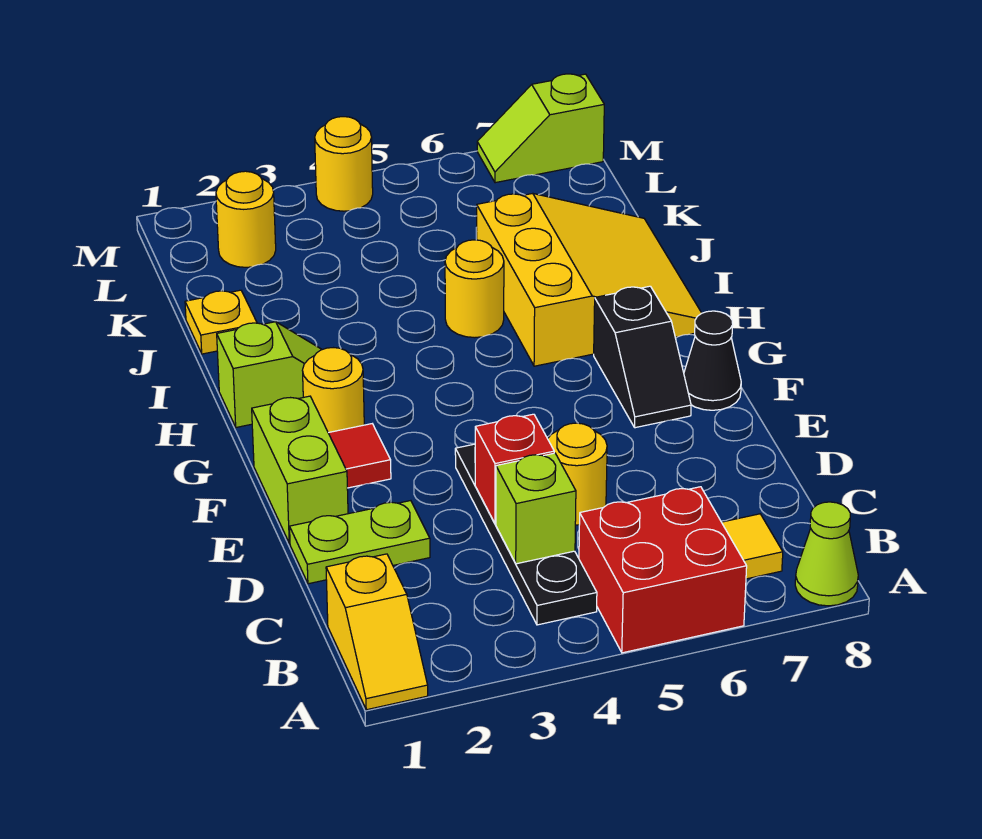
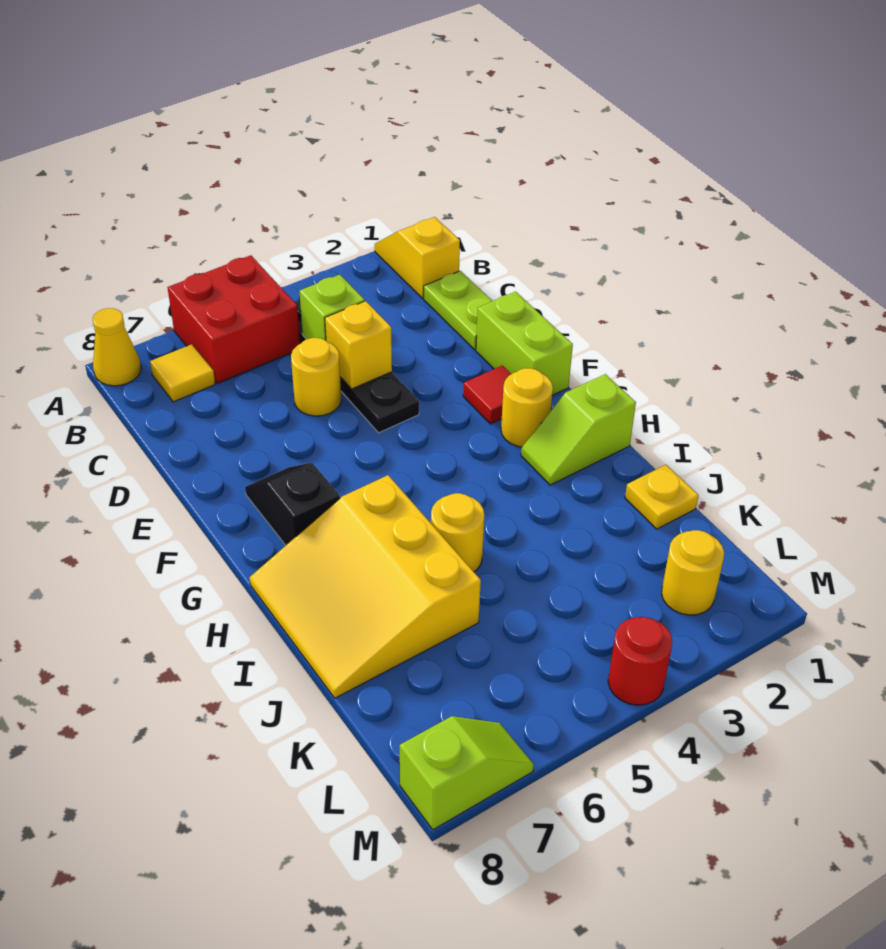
lime 1x1 cone [795,502,858,606] -> yellow 1x1 cone [93,308,141,386]
lime 1x2 plate [290,501,430,584] -> lime 1x2 plate turned to [424,271,492,350]
red 1x1 brick [475,414,554,524] -> yellow 1x1 brick [325,301,392,389]
black 1x1 cone [684,311,741,410] -> none
yellow 1x1 round brick [315,117,373,211] -> red 1x1 round brick [608,617,672,705]

